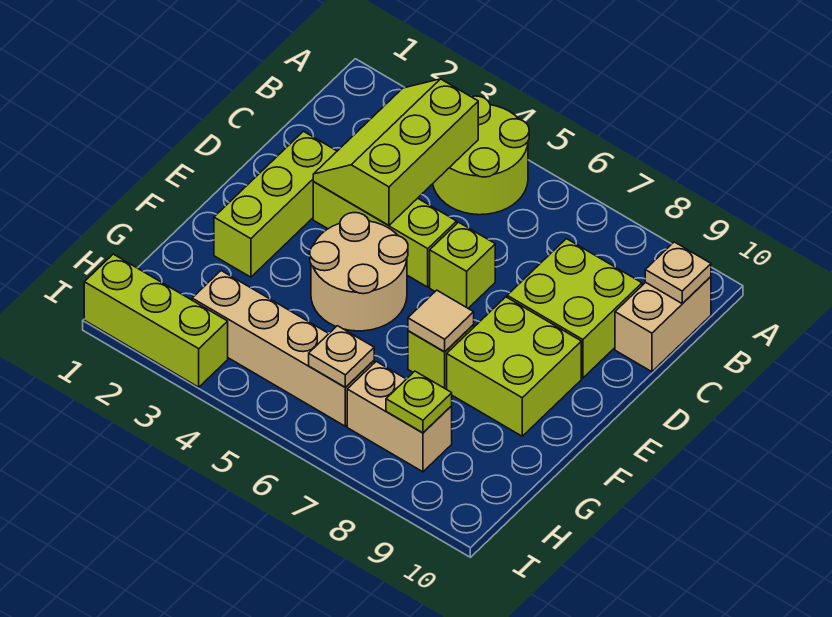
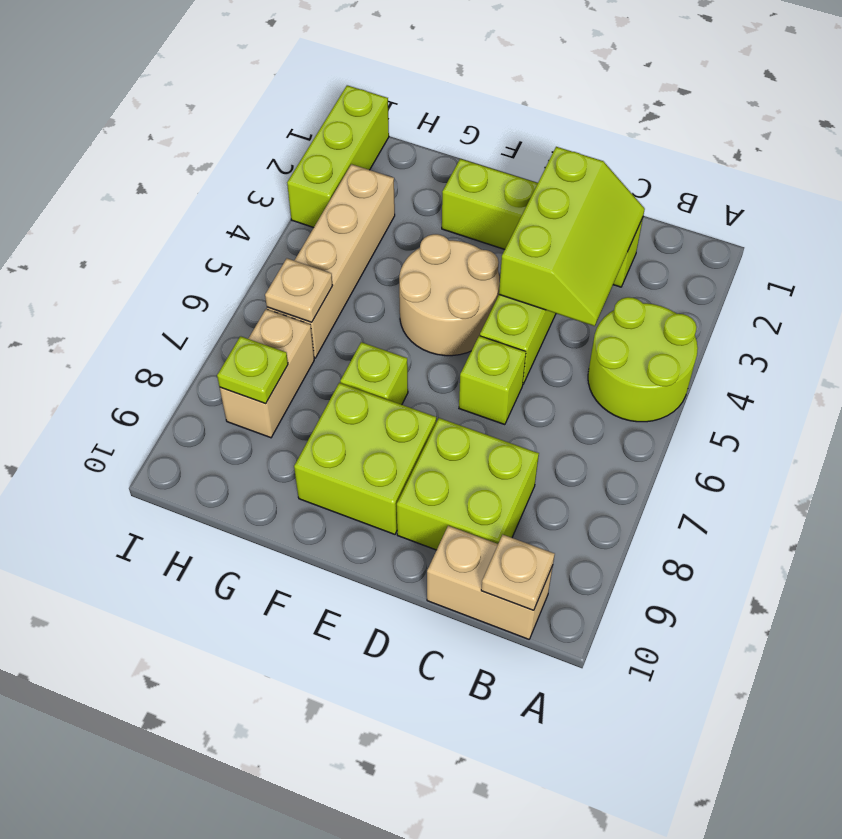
lime 2x3 slope [313,79,478,225] -> lime 2x3 slope turned to [499,147,645,326]
lime 1x3 brick [214,131,337,277] -> lime 1x4 brick [442,159,643,287]
tan 1x1 tile [408,290,474,352] -> none

